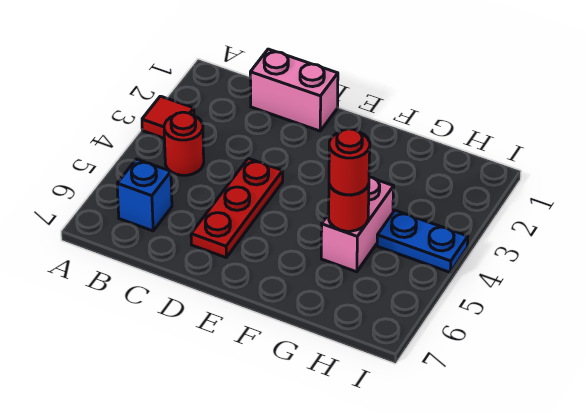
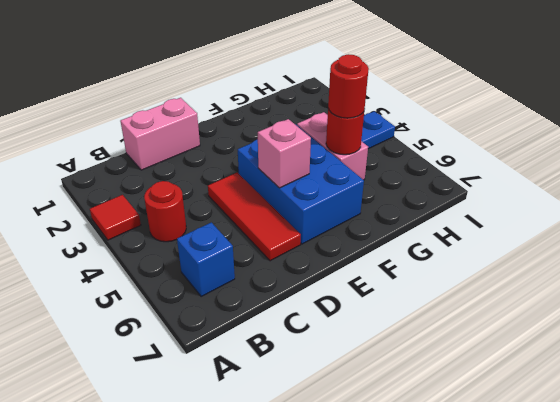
red 1x3 plate [191,158,283,257] -> red 1x3 tile [208,173,301,261]
none -> blue 2x3 brick [238,124,364,244]
none -> pink 1x1 brick [258,119,311,188]

